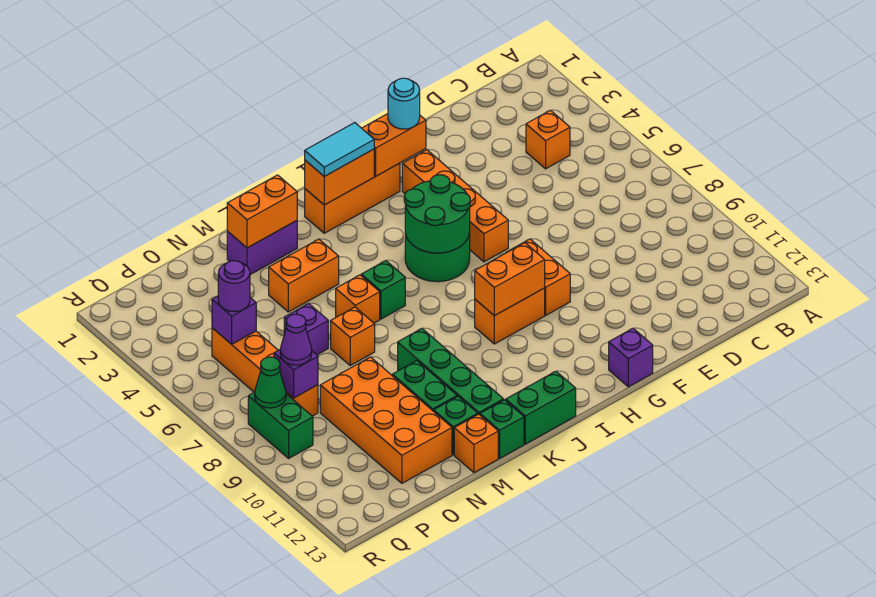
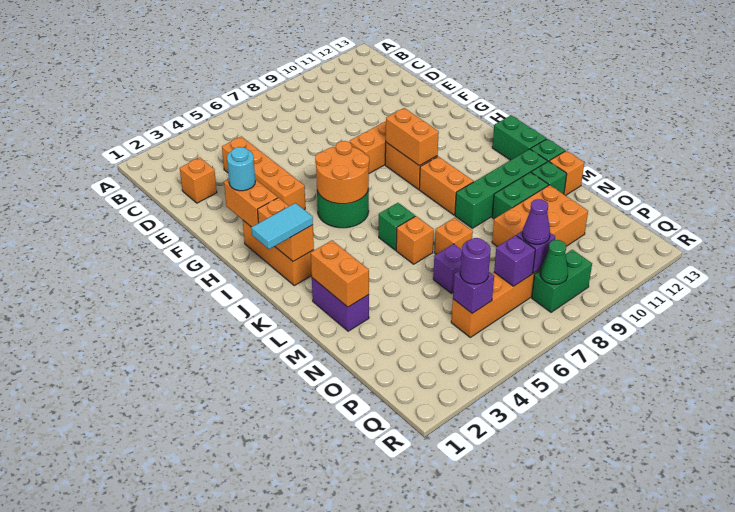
orange 1x1 brick [526,110,570,169] -> orange 1x1 brick moved to [180,158,217,203]
orange 1x4 brick [402,150,508,262] -> orange 1x4 brick turned to [222,136,305,210]
purple 1x1 brick [609,328,653,387] -> purple 1x1 brick moved to [494,235,535,286]
green 2x2 round brick [404,175,470,253] -> orange 2x2 round brick [315,141,369,204]
cyan 1x2 tile [305,123,374,176] -> cyan 1x2 tile turned to [252,203,313,249]
orange 1x2 brick [269,239,339,312] -> orange 1x2 brick moved to [419,156,474,215]
orange 2x4 brick [320,357,452,483] -> orange 2x3 brick [492,185,588,247]

